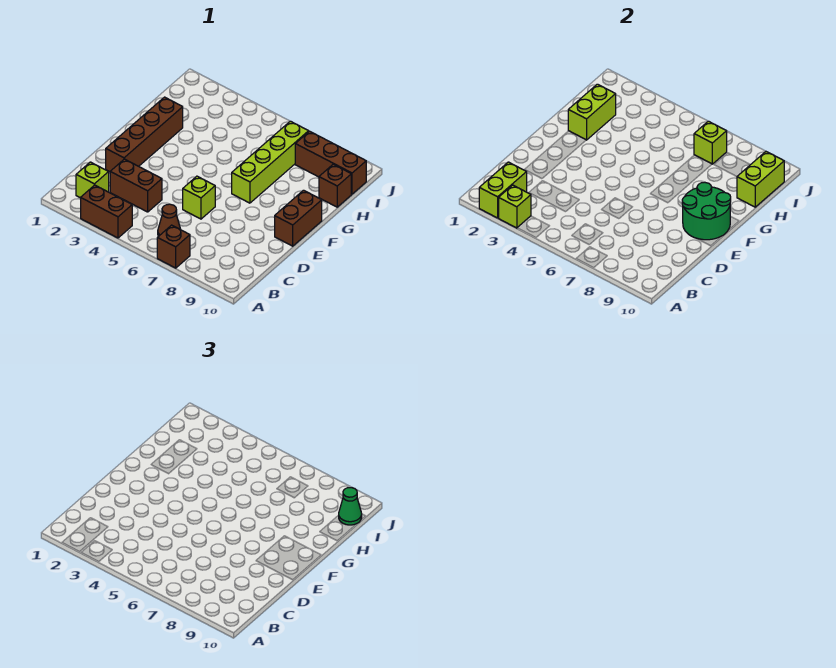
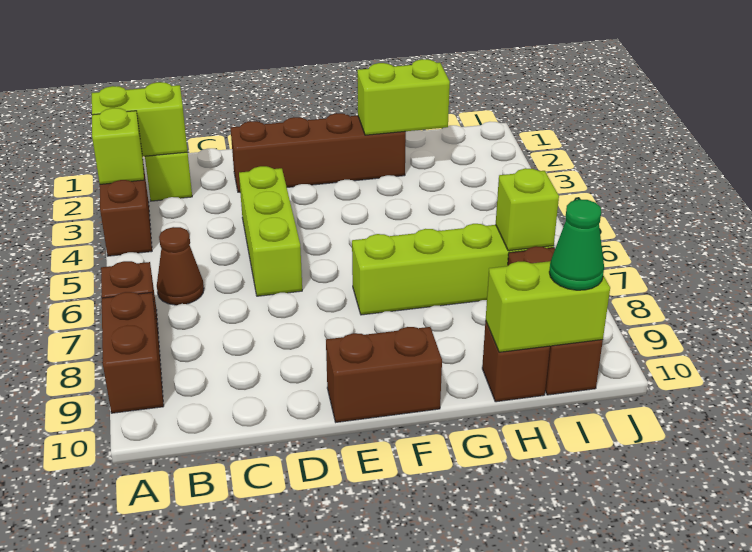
brown 1x2 brick [110,159,162,212] -> brown 1x2 brick moved to [102,292,164,413]
lime 1x1 brick [183,176,215,219] -> lime 1x3 brick [239,166,302,296]
green 2x2 round brick [682,183,731,240] -> none

